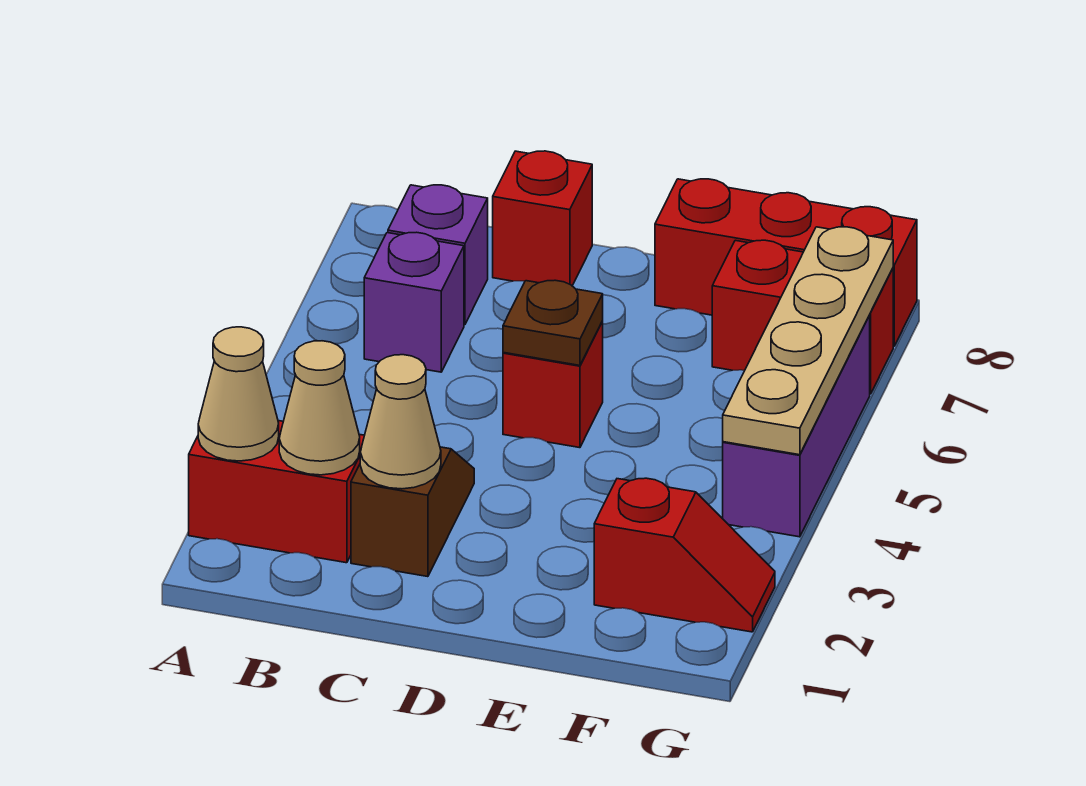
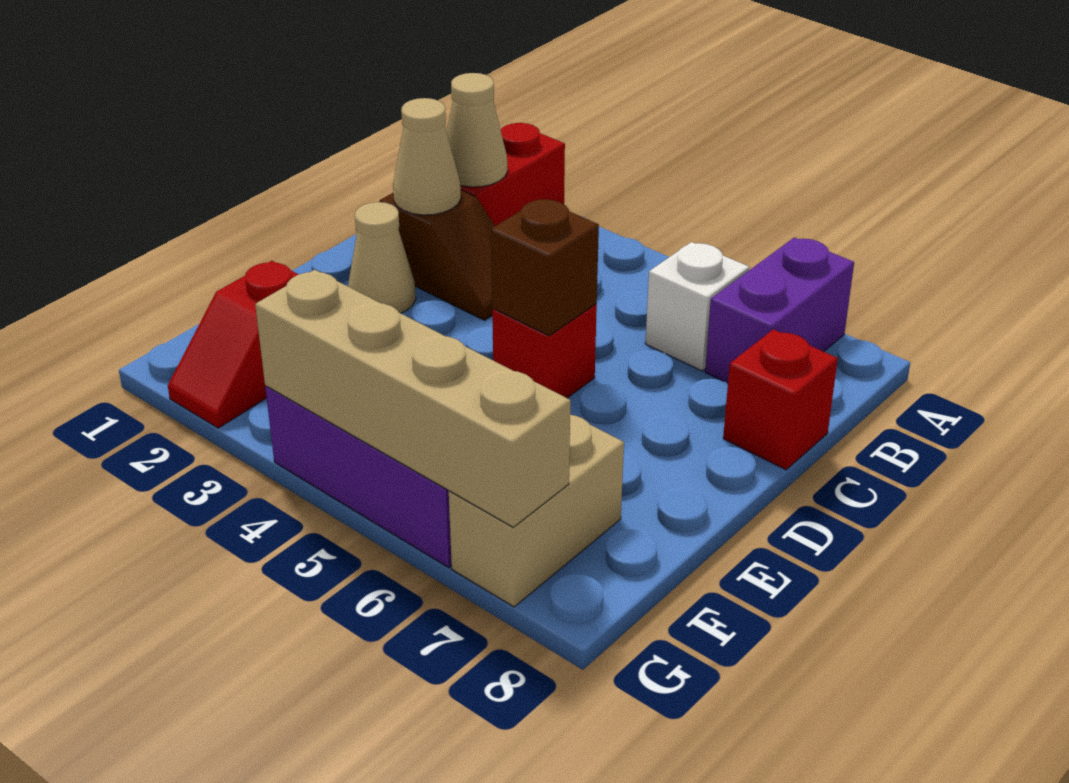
tan 1x1 cone [198,327,279,461] -> tan 1x1 cone moved to [348,202,416,313]
purple 1x1 brick [364,232,464,372] -> white 1x1 brick [645,242,749,371]
purple 1x1 brick [388,185,488,325] -> purple 1x2 brick [705,237,854,383]
brown 1x1 plate [503,280,603,365] -> brown 1x1 brick [491,199,599,336]
red 1x3 brick [655,179,917,346] -> none
red 1x2 brick [712,240,893,394] -> tan 1x2 brick [449,414,624,607]
tan 1x4 plate [723,227,893,455] -> tan 1x4 brick [255,270,570,527]

